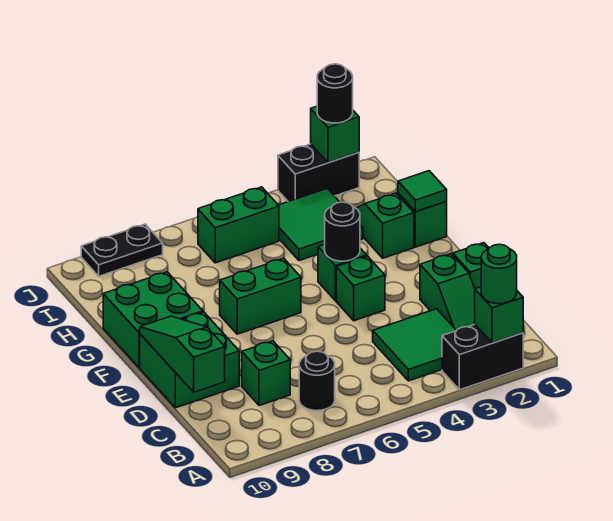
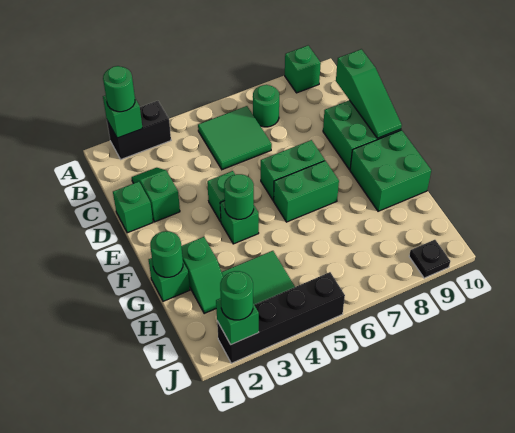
green 2x2 tile [373,309,456,381] -> green 2x2 tile moved to [198,106,272,170]
black 1x1 round brick [299,351,335,411] -> green 1x1 round brick [253,85,279,127]
green 1x1 brick [242,341,290,406] -> green 1x1 brick moved to [285,46,321,93]
black 1x1 round brick [325,202,360,261] -> green 1x1 round brick [224,174,254,219]
green 1x1 tile [398,171,447,212] -> green 1x1 round brick [150,231,183,277]
green 1x2 brick [198,187,279,263] -> green 1x2 brick moved to [261,140,325,201]
black 1x2 brick [278,144,359,202] -> black 1x4 brick [217,272,345,363]
black 1x1 round brick [317,64,353,123] -> green 1x1 round brick [220,271,253,320]
black 1x2 plate [81,224,163,276] -> black 1x1 plate [409,240,450,278]

